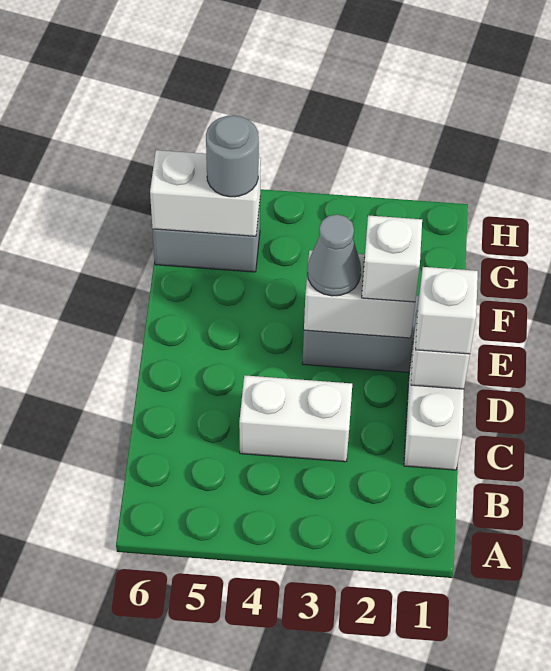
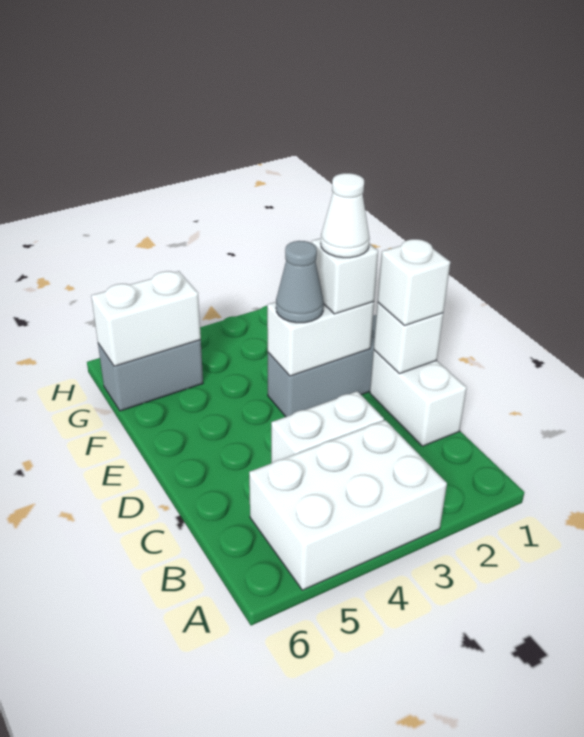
none -> white 2x3 brick [249,420,447,590]
none -> white 1x1 cone [321,173,370,258]
grey 1x1 round brick [206,115,259,197] -> none

